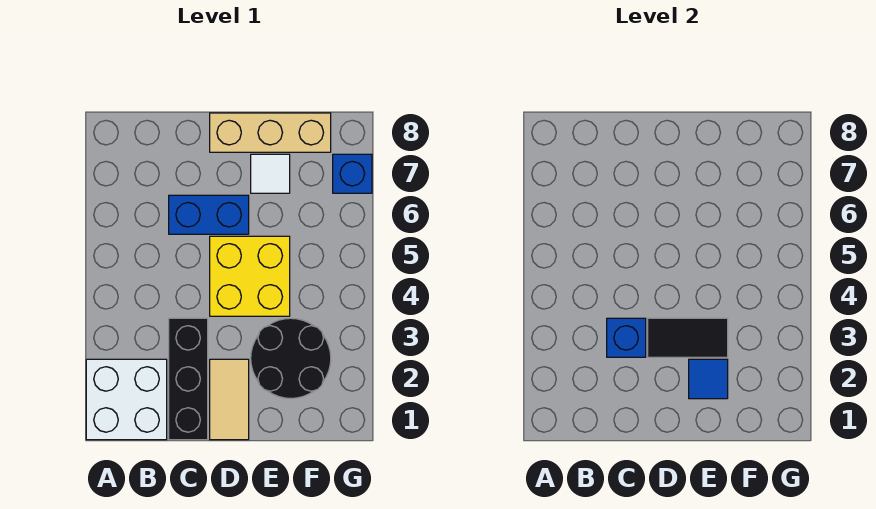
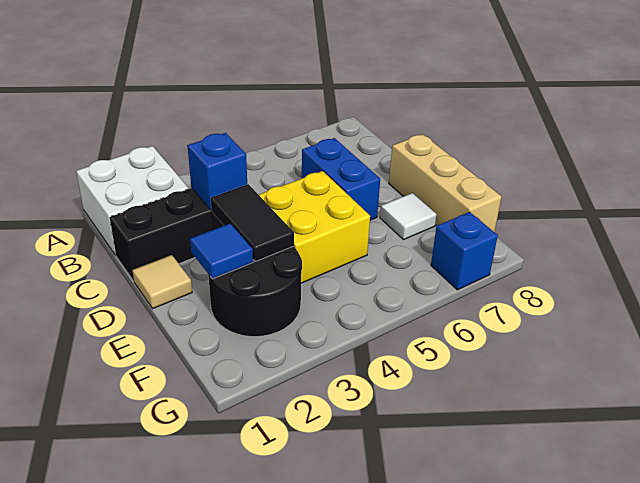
tan 1x2 tile [210,359,249,440] -> tan 1x1 tile [132,255,192,308]

